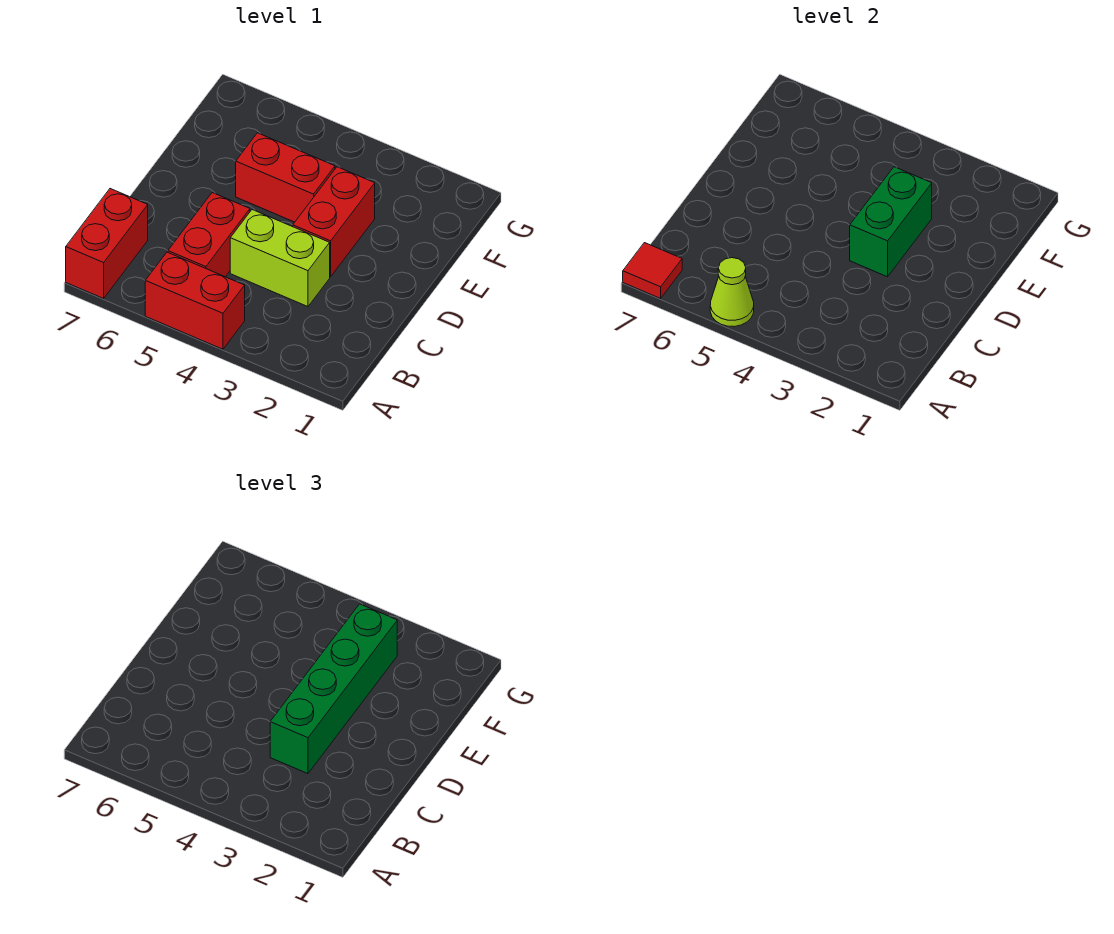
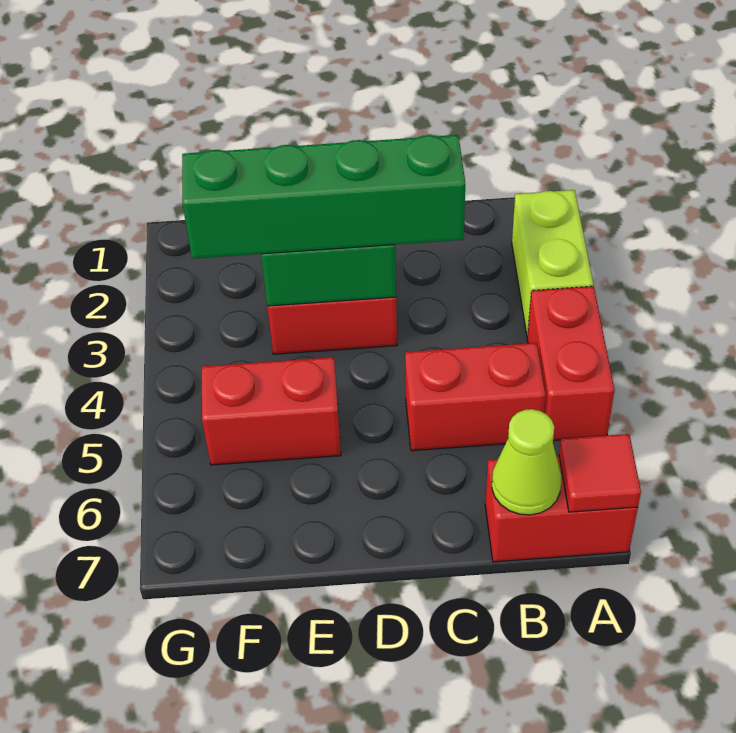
lime 1x1 cone [710,258,754,327] -> lime 1x1 cone moved to [492,409,561,515]
lime 1x2 brick [230,210,330,307] -> lime 1x2 brick moved to [512,190,593,336]
red 1x2 brick [236,133,335,222] -> red 1x2 brick turned to [202,357,341,465]

